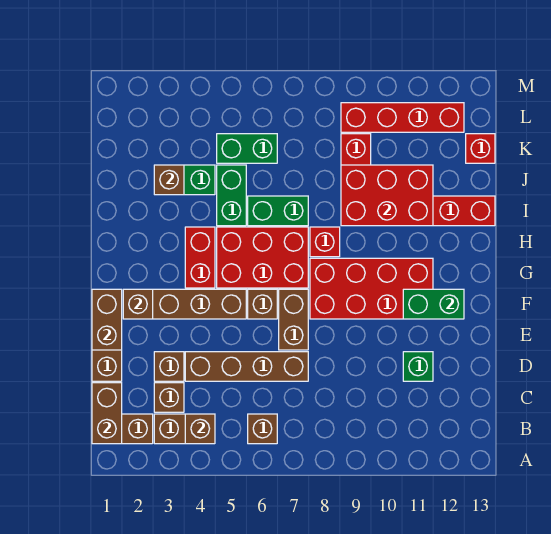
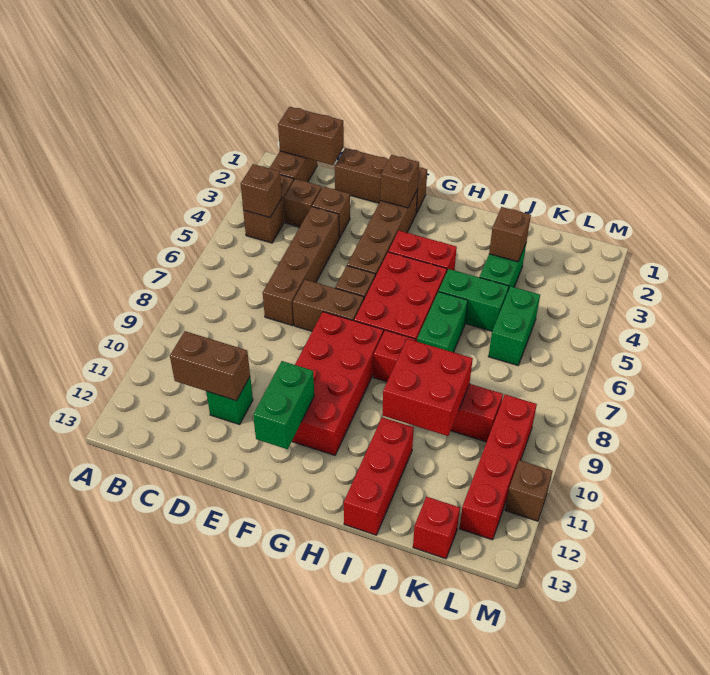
brown 1x1 brick [248,414,277,444] -> brown 1x1 brick moved to [505,460,552,521]
brown 1x2 brick [92,289,122,350] -> brown 1x2 brick moved to [170,331,250,401]
red 2x3 brick [341,165,433,226] -> red 2x2 brick [382,339,473,436]

